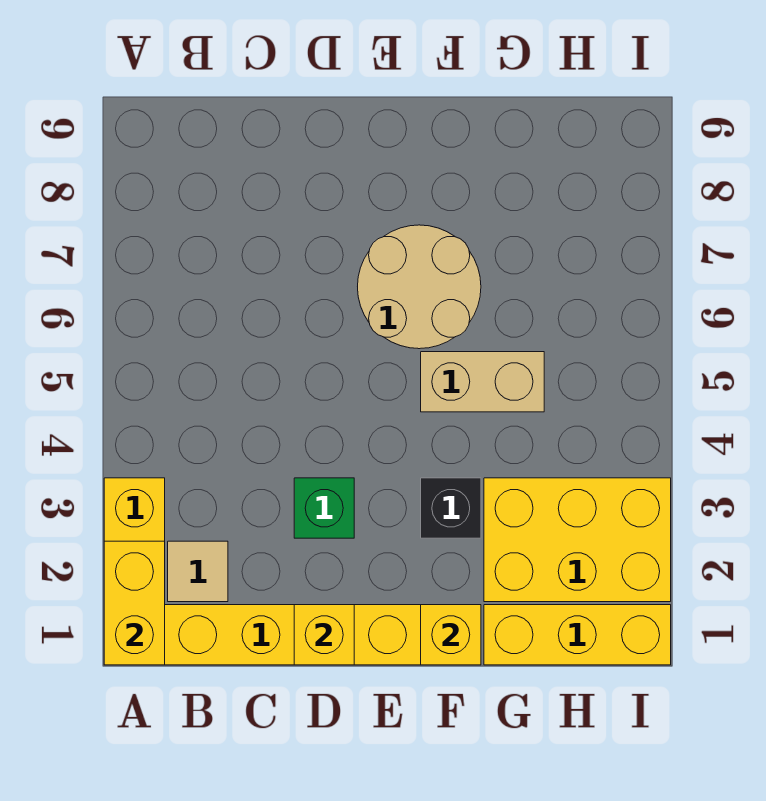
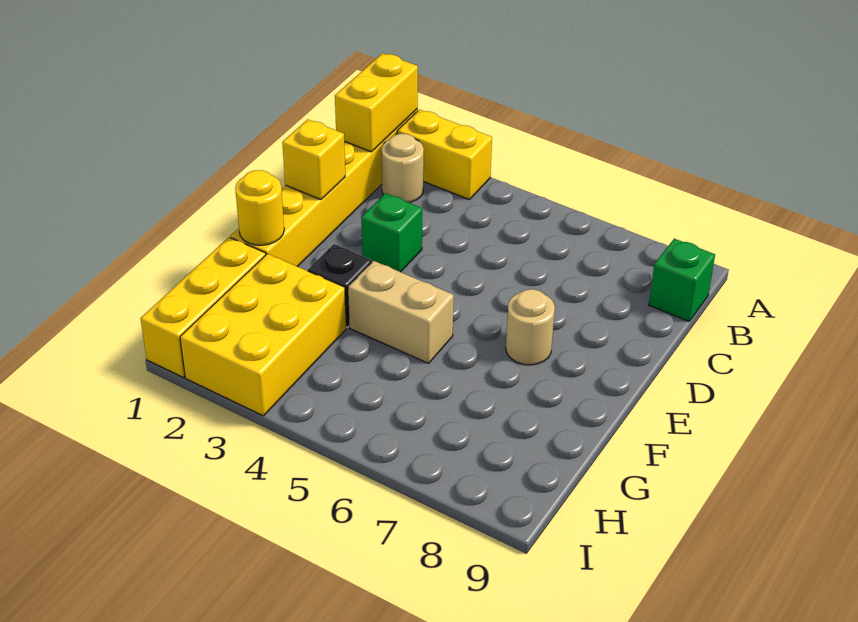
yellow 1x2 brick [104,541,165,665] -> yellow 1x2 brick turned to [335,53,418,152]
tan 1x1 tile [168,541,228,602] -> tan 1x1 round brick [381,134,424,203]
none -> green 1x1 brick [649,239,715,321]
tan 2x2 round brick [358,225,481,349] -> tan 1x1 round brick [506,289,555,365]
yellow 1x1 brick [421,605,481,665] -> yellow 1x1 round brick [235,170,284,245]
tan 1x2 brick [421,352,544,412] -> tan 1x2 brick turned to [348,261,454,363]

